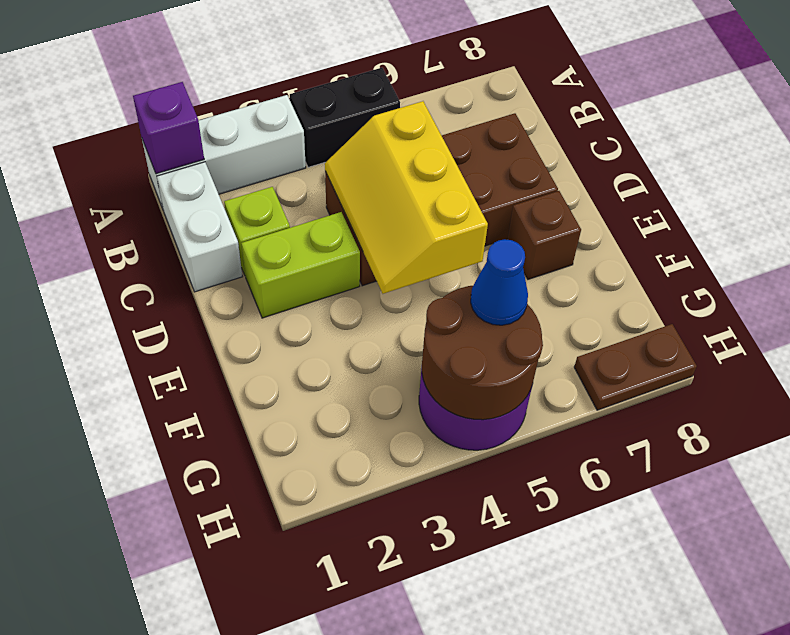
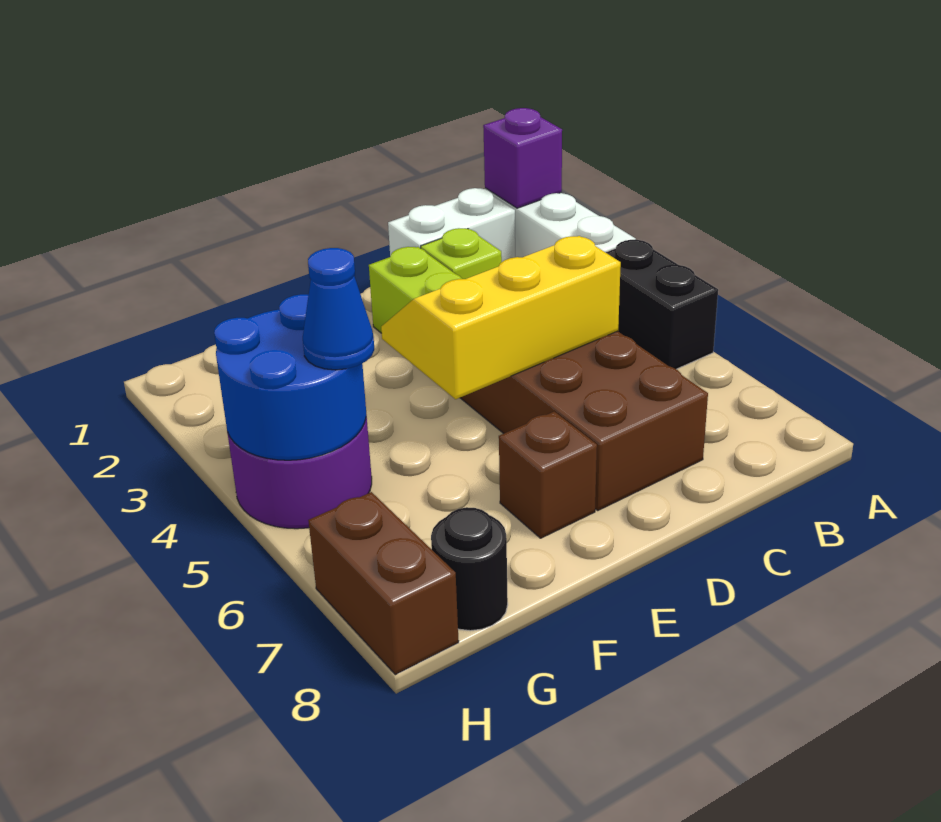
brown 2x2 round brick [422,286,543,420] -> blue 2x2 round brick [214,294,366,460]
none -> black 1x1 round brick [431,507,508,631]
brown 1x2 plate [574,324,697,410] -> brown 1x2 brick [308,492,459,675]

